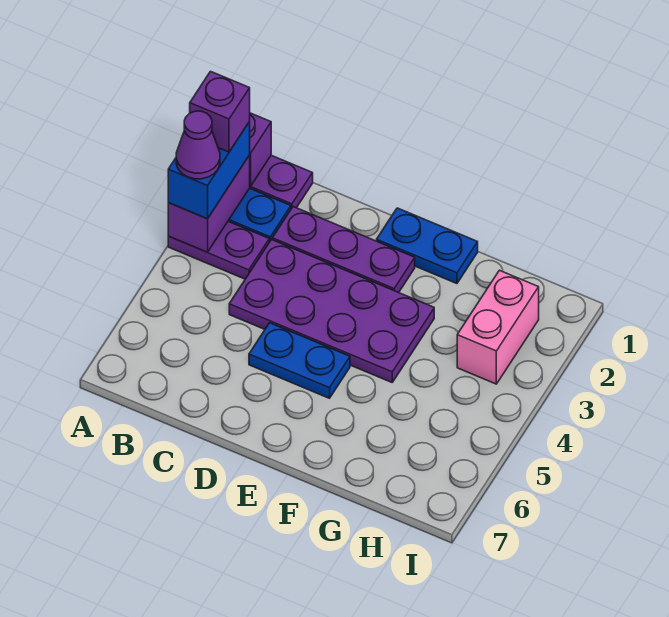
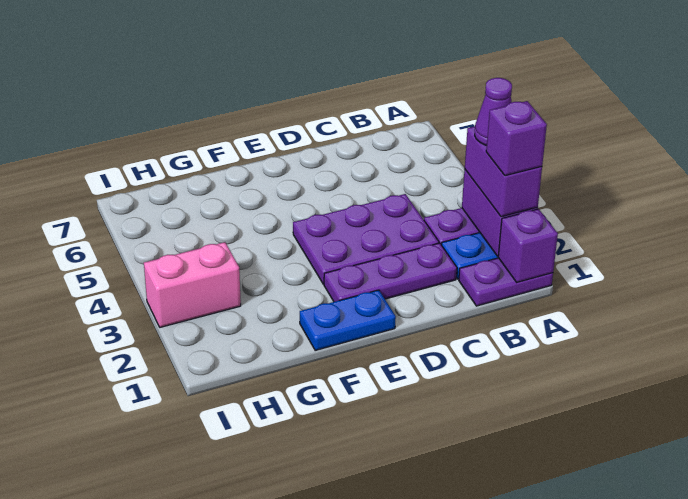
blue 1x2 brick [168,122,250,219] -> purple 1x2 brick [465,127,542,217]
purple 2x4 plate [229,240,434,382] -> purple 2x3 plate [293,194,439,284]
blue 1x2 plate [249,323,350,398] -> none
pink 1x2 brick [457,270,539,384] -> pink 1x2 brick turned to [144,242,241,327]

